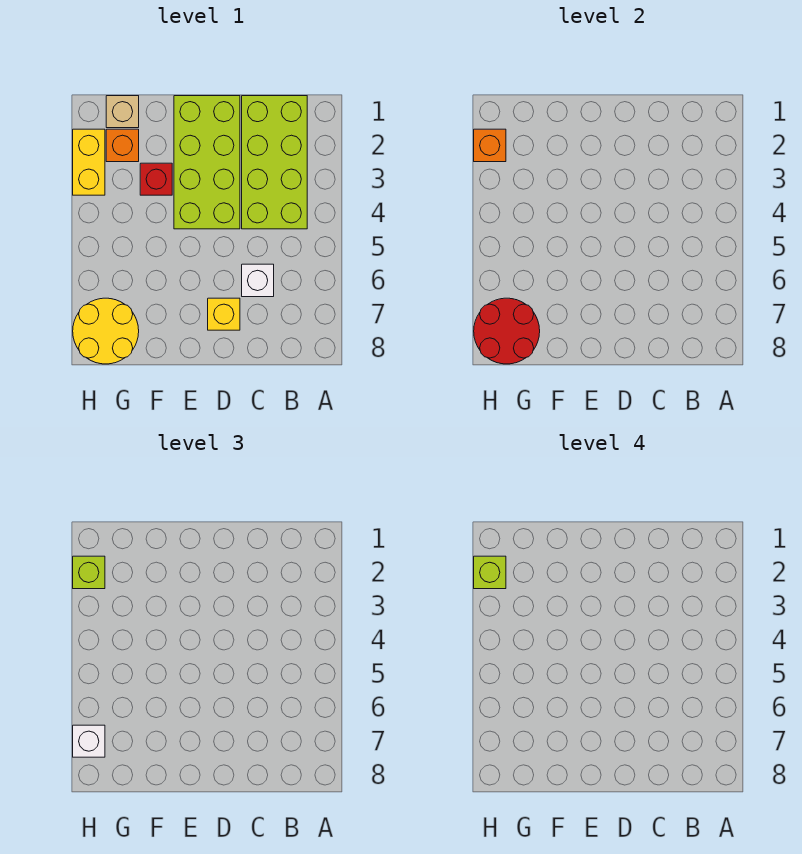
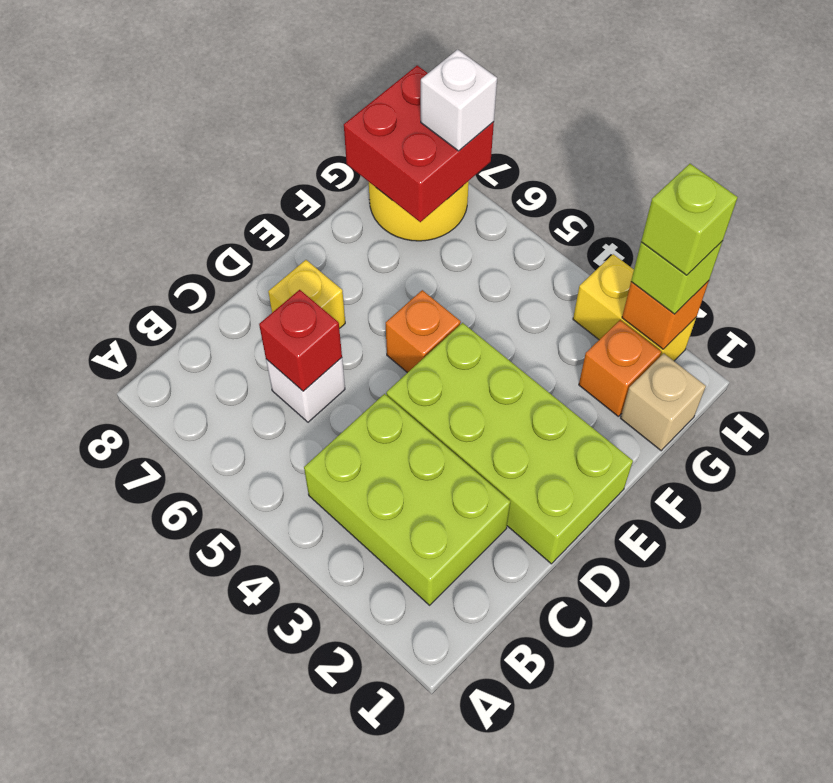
lime 2x4 brick [242,96,307,229] -> lime 2x3 brick [304,394,510,605]
none -> orange 1x1 brick [386,290,461,373]
red 1x1 brick [140,163,172,195] -> red 1x1 brick moved to [259,290,342,391]
red 2x2 round brick [474,298,540,364] -> red 2x2 brick [344,65,494,222]

